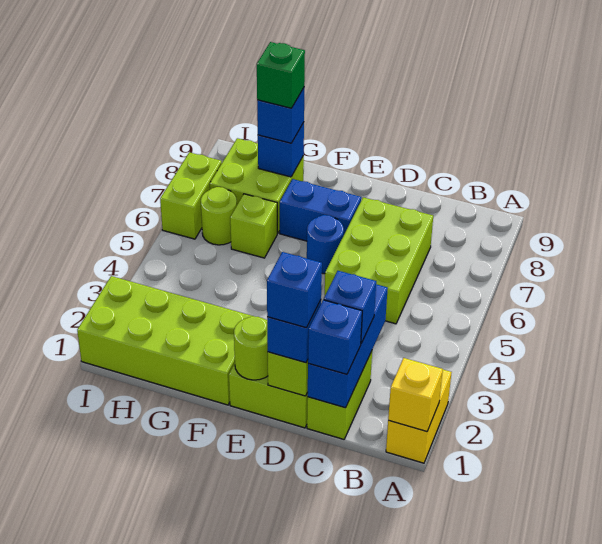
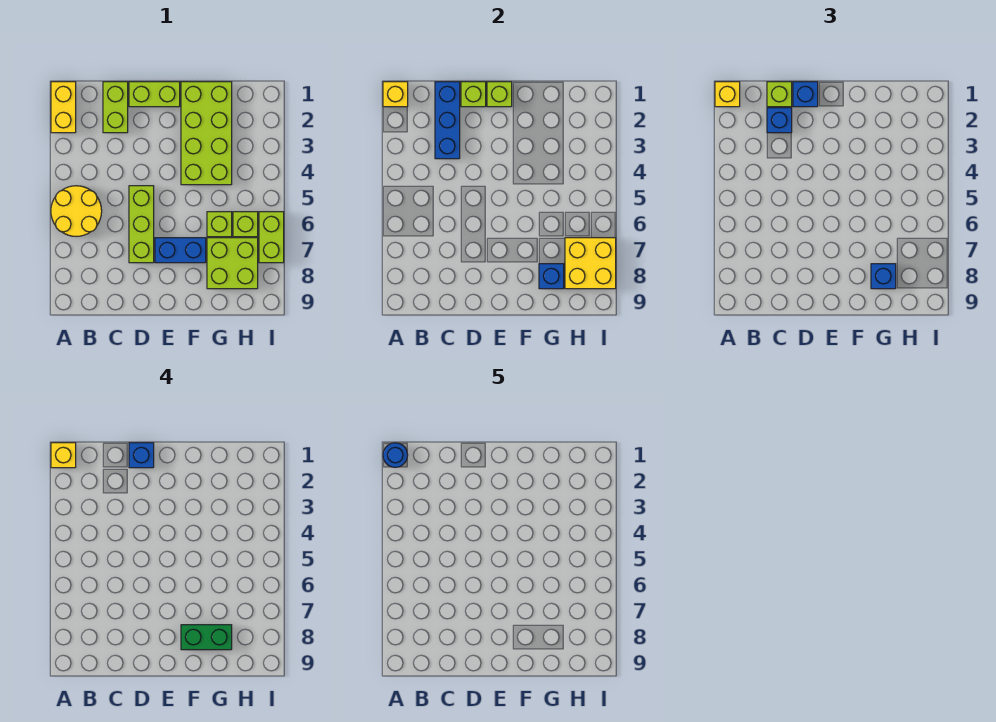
none -> yellow 1x1 brick [715,82,740,107]
none -> yellow 1x1 brick [51,443,76,468]
none -> yellow 2x2 round brick [51,186,102,236]
blue 1x1 brick [308,300,362,374] -> lime 1x1 brick [767,82,792,107]
lime 2x3 brick [325,197,433,324] -> lime 1x3 brick [129,186,154,263]
lime 1x1 round brick [234,316,268,380] -> lime 1x1 brick [487,82,512,107]
blue 1x1 round brick [307,215,344,274] -> blue 1x1 round brick moved to [383,443,408,467]
lime 2x4 brick [77,276,255,405] -> lime 2x4 brick turned to [181,82,232,185]
green 1x1 brick [257,42,305,108] -> green 1x2 brick [181,625,232,650]
lime 1x1 round brick [201,187,237,245] -> lime 1x1 brick [233,212,258,237]
none -> yellow 2x2 brick [565,238,616,289]

